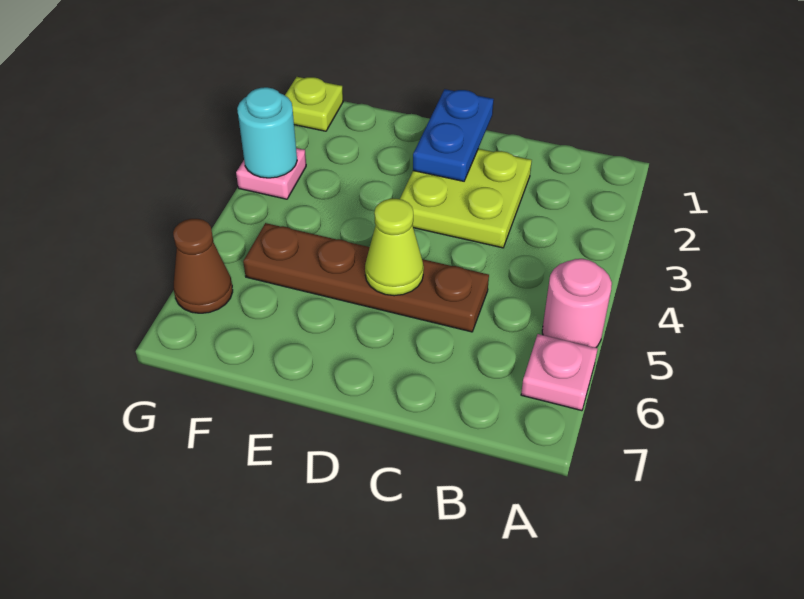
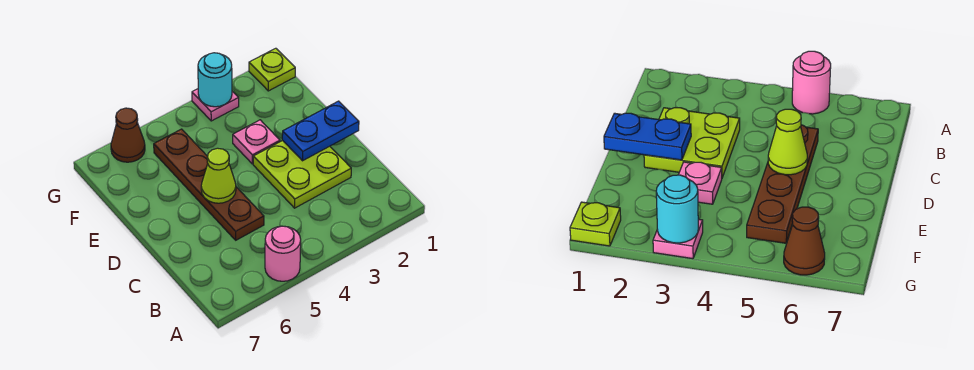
pink 1x1 plate [521,334,598,411] -> pink 1x1 plate moved to [233,120,280,164]

